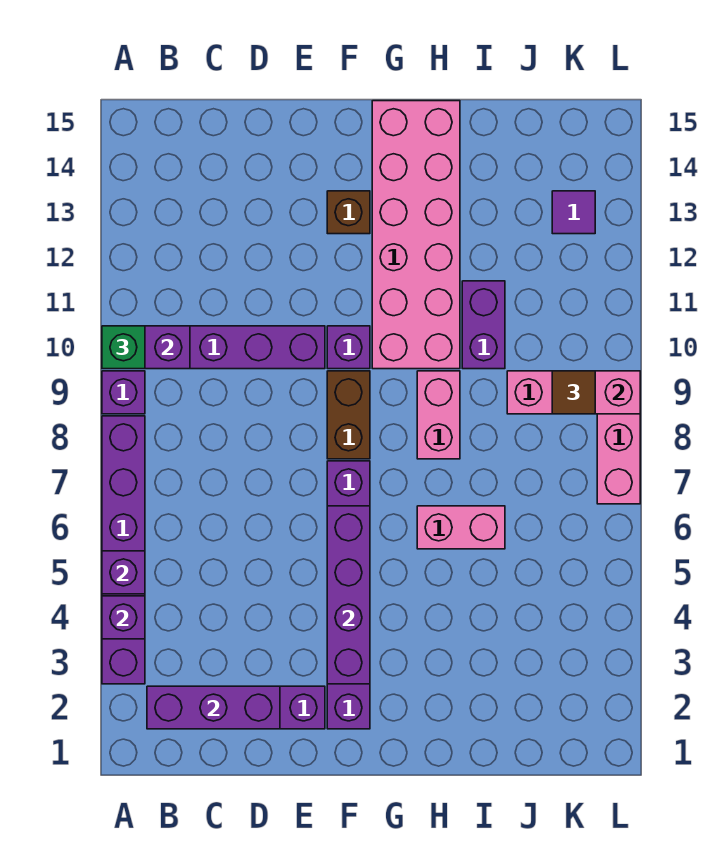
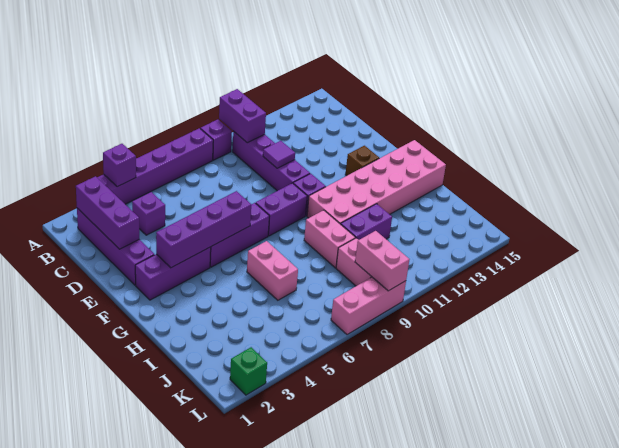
purple 1x1 brick [102,551,145,594] -> purple 1x1 brick moved to [132,192,165,235]
green 1x1 brick [102,326,145,369] -> green 1x1 brick moved to [230,347,267,395]
brown 1x2 brick [327,371,370,459] -> purple 1x2 brick [256,183,307,236]
pink 1x2 brick [417,371,460,459] -> pink 1x2 brick turned to [304,210,355,268]
brown 1x1 tile [552,371,595,414] -> none
purple 1x1 tile [552,191,595,234] -> purple 1x1 tile moved to [263,141,295,168]

